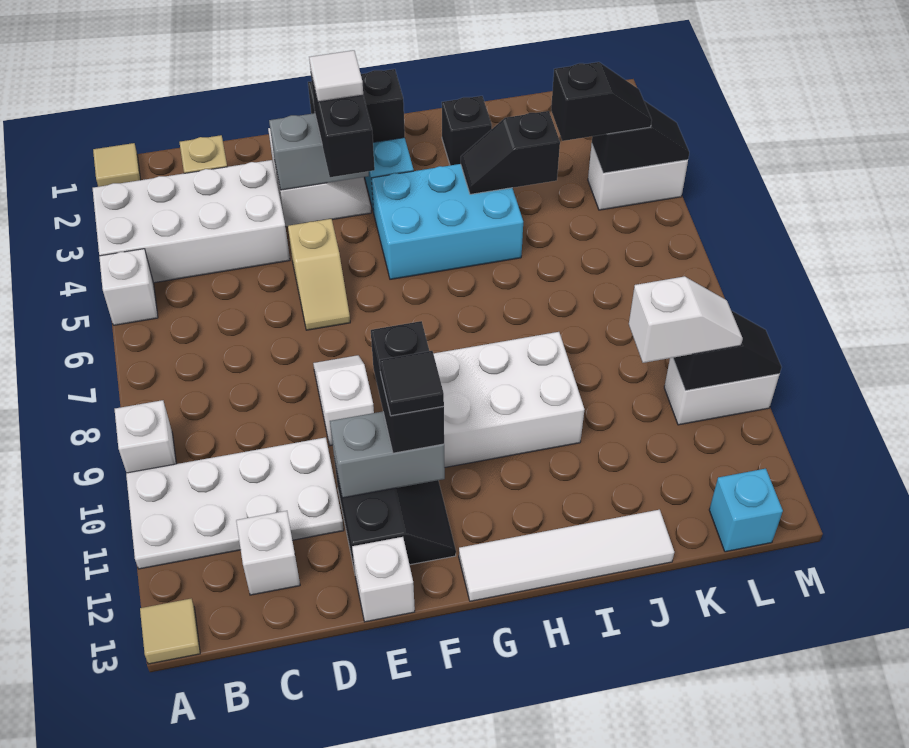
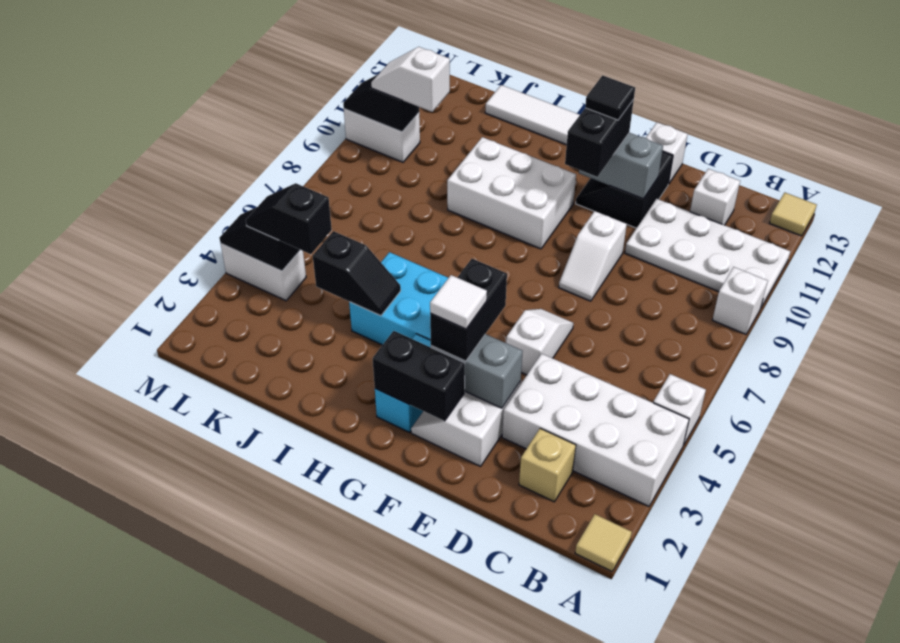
tan 1x2 slope [288,219,350,330] -> white 1x2 slope [506,309,573,375]
black 1x1 brick [442,96,492,165] -> none
cyan 1x1 brick [709,469,783,552] -> none

